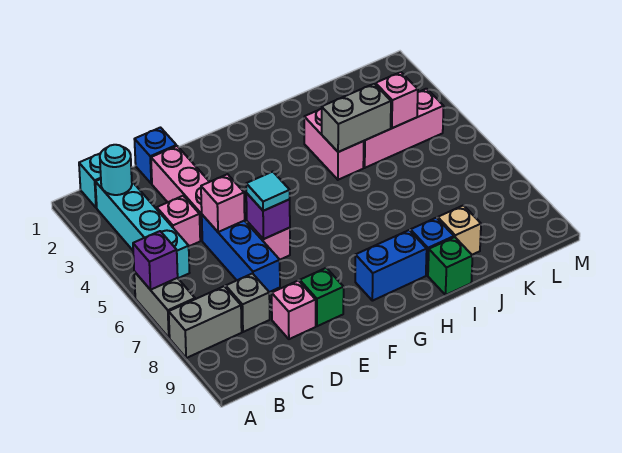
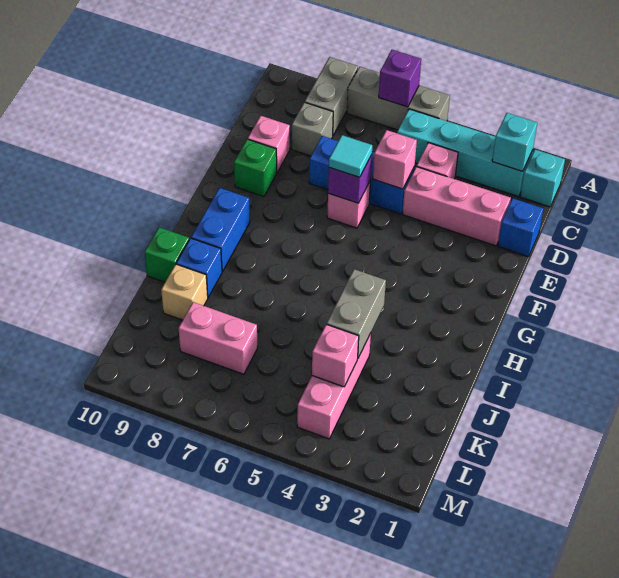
grey 1x2 brick [134,272,195,338] -> grey 1x3 brick [347,67,450,130]
cyan 1x1 round brick [100,145,132,195] -> cyan 1x1 brick [492,113,537,171]
pink 1x2 brick [304,109,364,180] -> pink 1x2 brick moved to [179,302,258,374]

